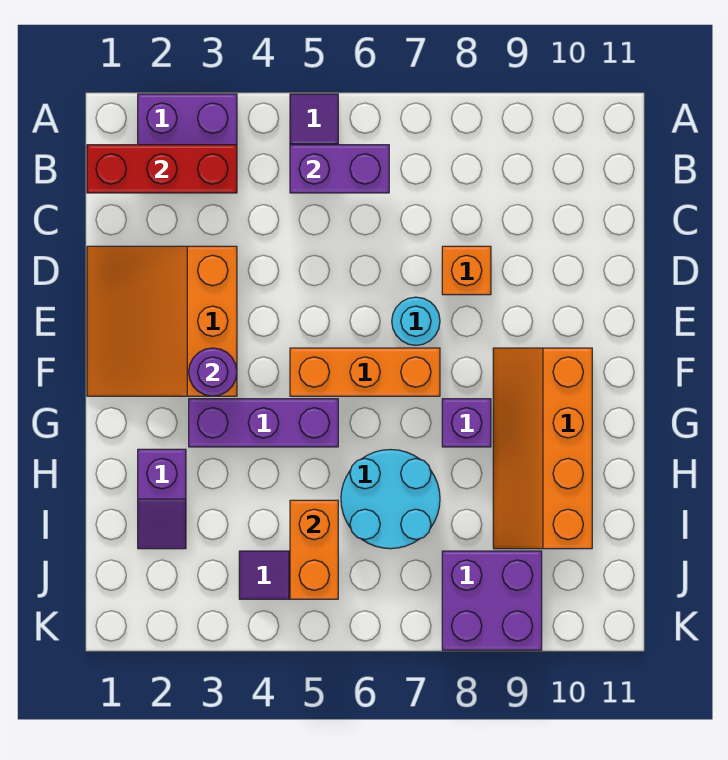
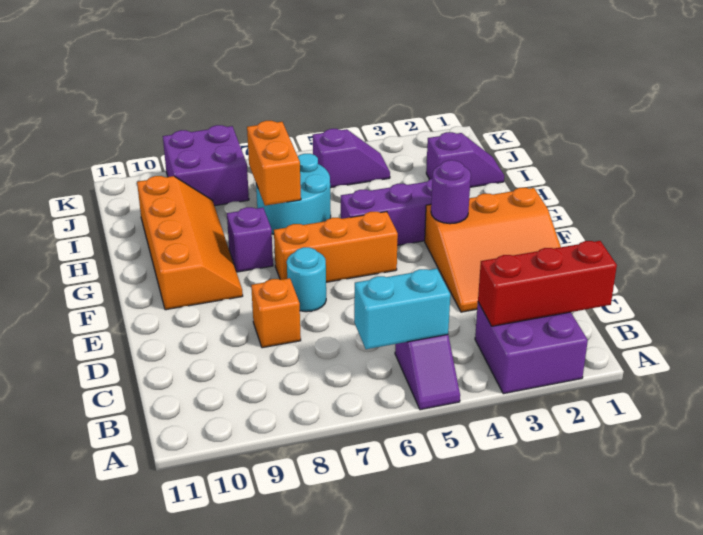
purple 1x2 brick [290,145,389,193] -> cyan 1x2 brick [354,269,450,349]
orange 3x3 slope [87,246,237,396] -> orange 3x3 slope turned to [425,188,561,312]
purple 1x2 slope [138,449,186,549] -> purple 1x2 slope turned to [426,132,504,187]
orange 1x2 brick [290,500,338,599] -> orange 1x2 brick moved to [247,121,301,206]

